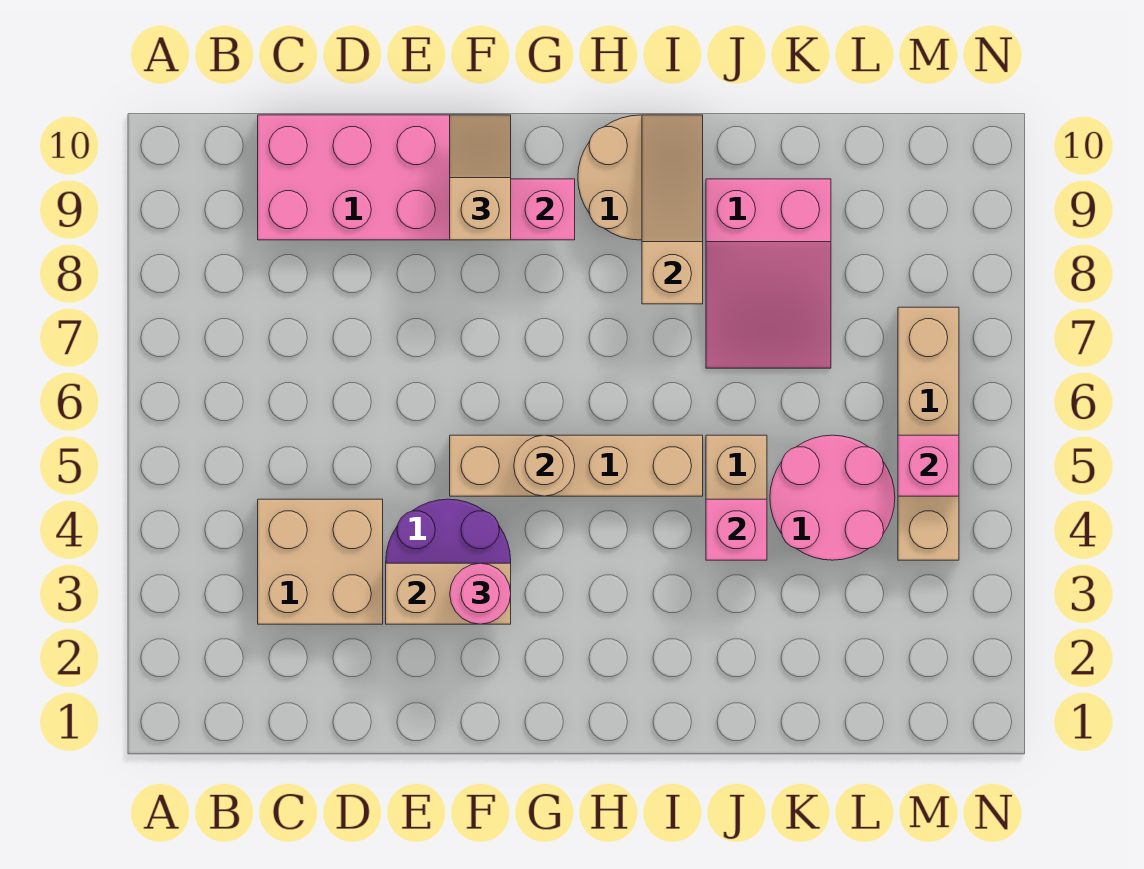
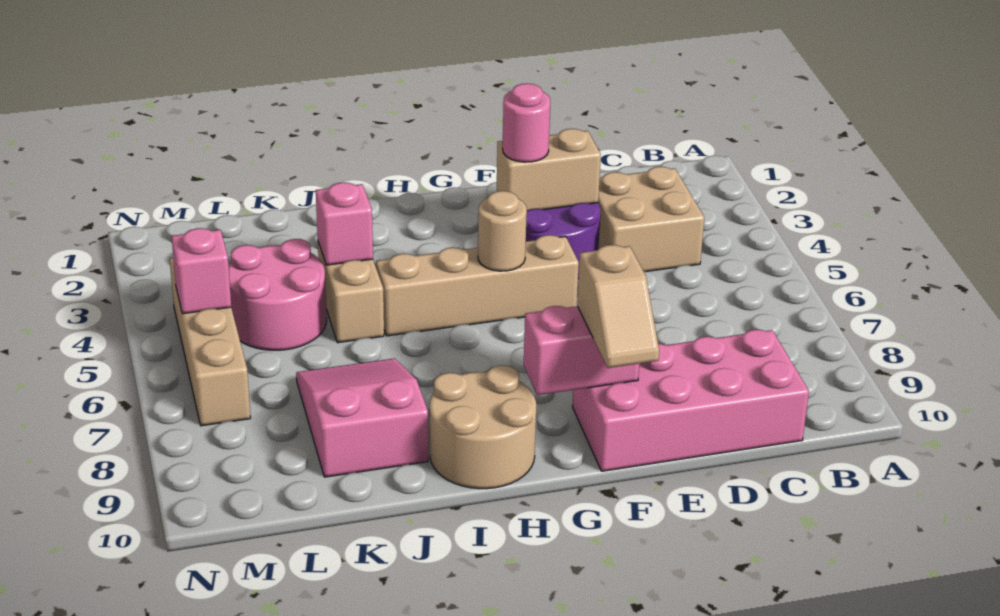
tan 1x3 slope [642,115,703,304] -> none

